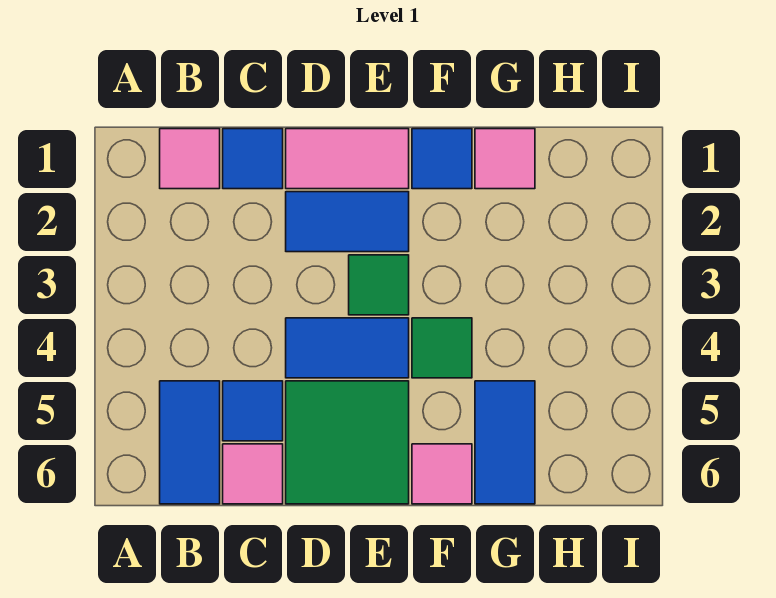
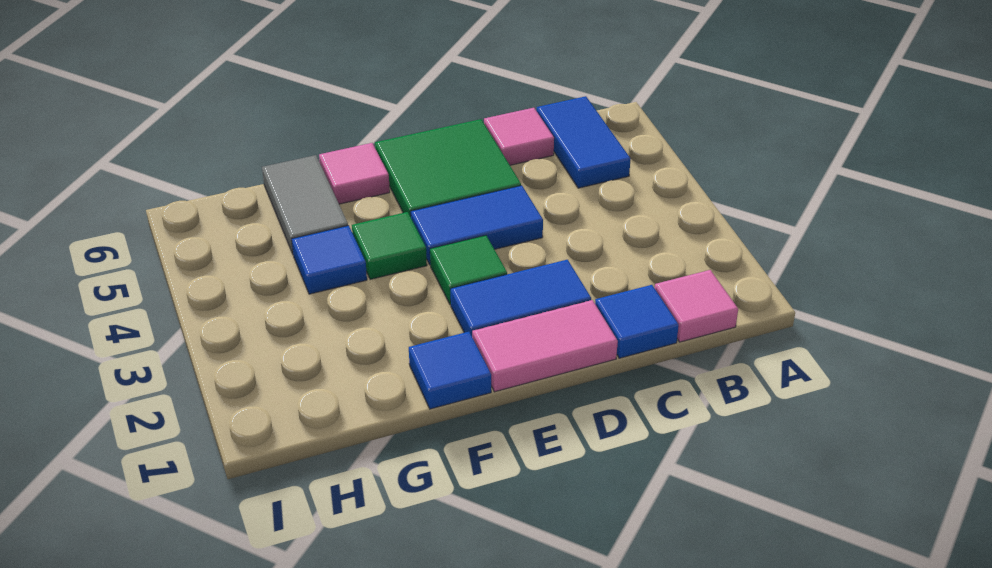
blue 1x1 tile [223,381,283,441] -> blue 1x1 tile moved to [292,226,367,294]
pink 1x1 tile [475,129,535,189] -> none
blue 1x2 tile [475,381,535,504] -> grey 1x2 tile [262,155,348,254]

